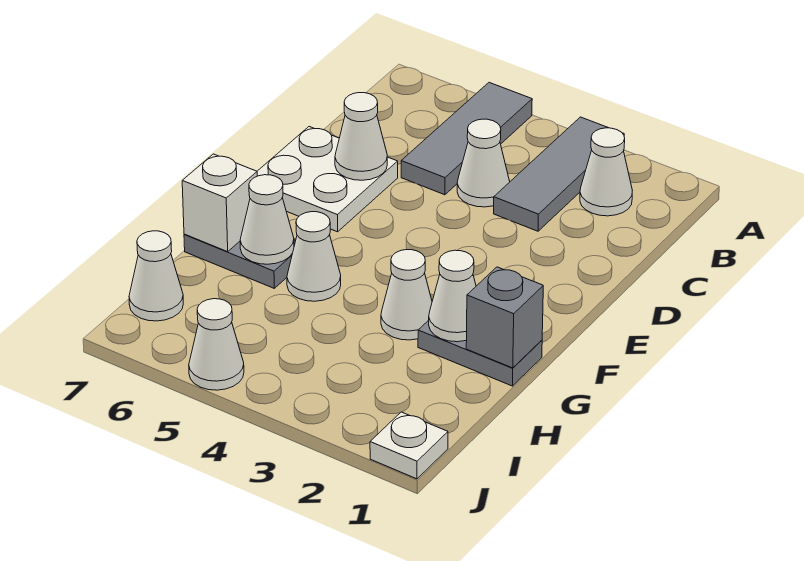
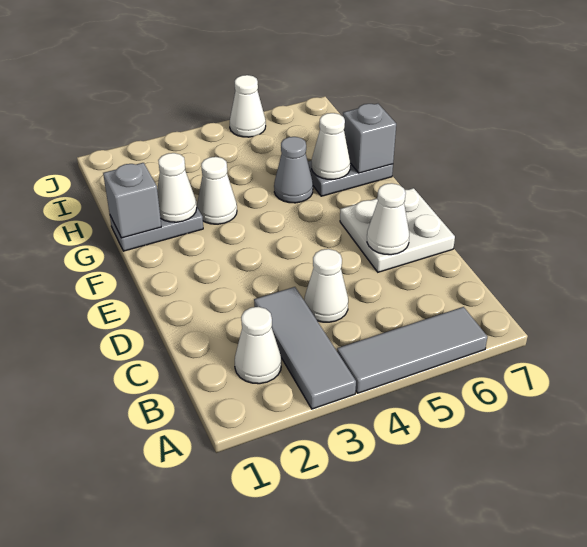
grey 1x3 tile [401,83,532,195] -> grey 1x3 tile turned to [337,307,487,393]
white 1x1 cone [287,212,341,301] -> grey 1x1 cone [274,137,313,203]
white 1x1 brick [182,154,257,252] -> grey 1x1 brick [343,104,396,173]
white 1x1 cone [129,231,183,321] -> none
white 1x1 plate [370,412,448,479] -> none

